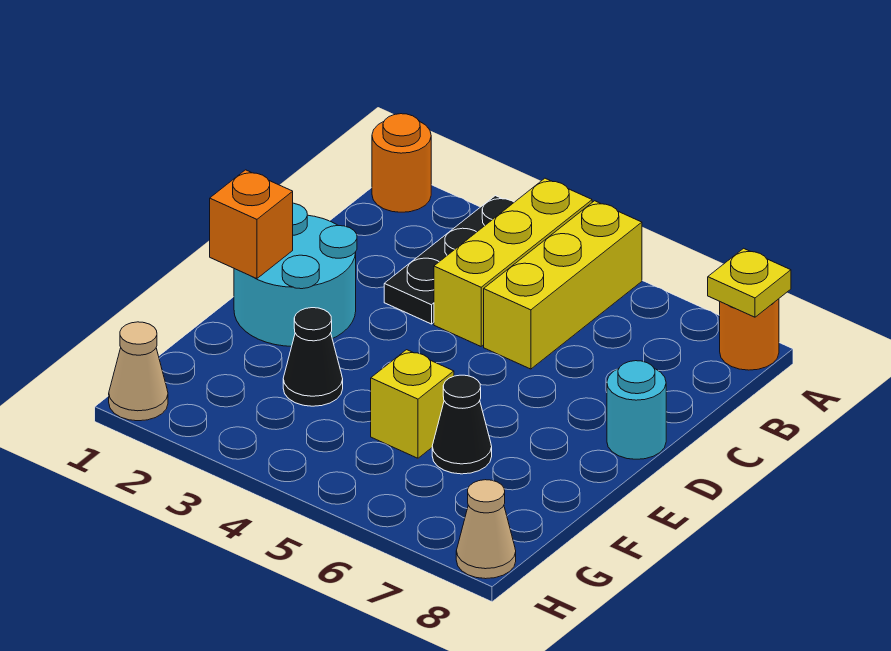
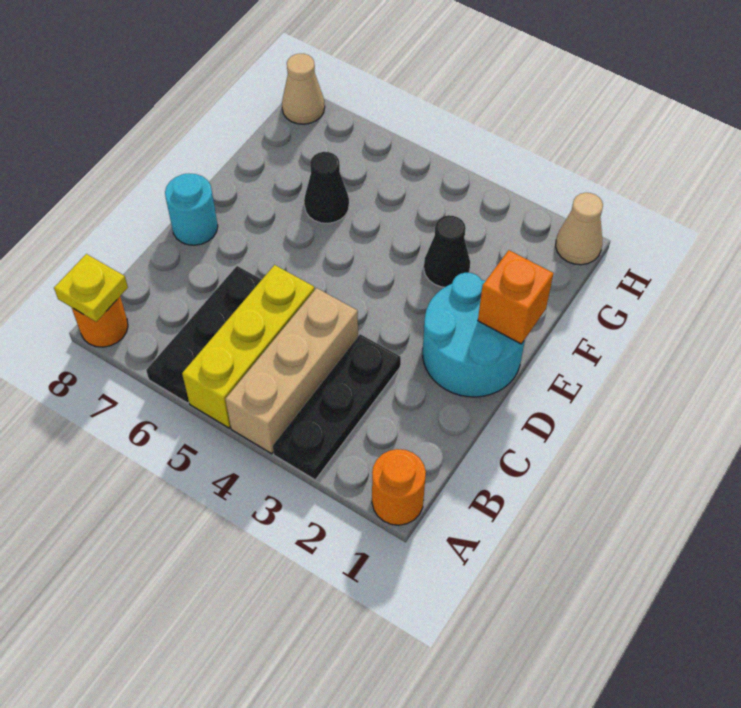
yellow 1x3 brick [434,178,592,346] -> tan 1x3 brick [225,288,358,454]
none -> black 1x3 plate [146,266,262,403]
yellow 1x1 brick [371,350,454,458] -> none

